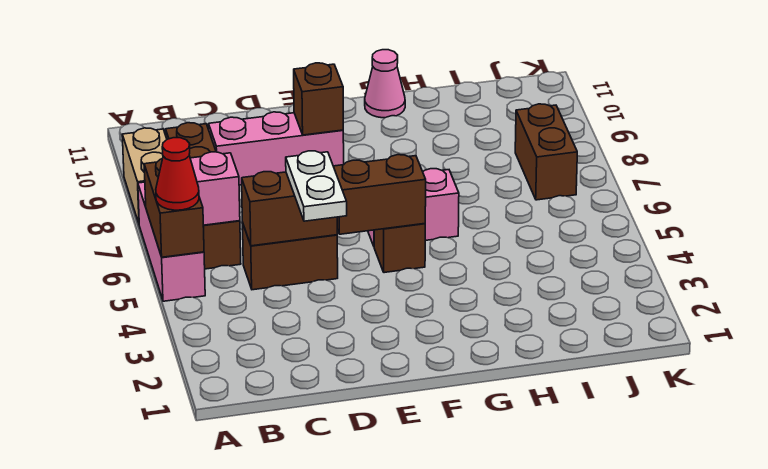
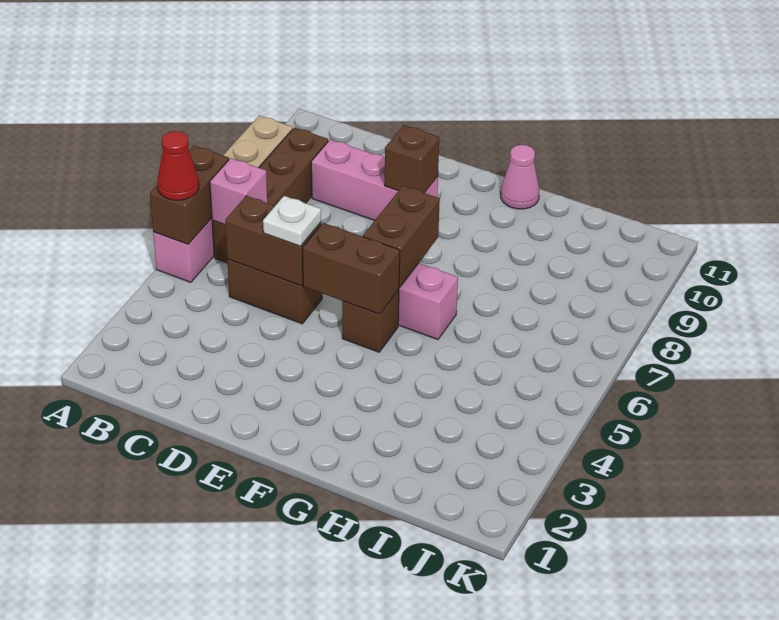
white 1x2 plate [286,151,347,221] -> white 1x1 plate [263,196,321,246]
brown 1x2 brick [515,104,577,200] -> brown 1x2 brick moved to [363,186,440,287]

